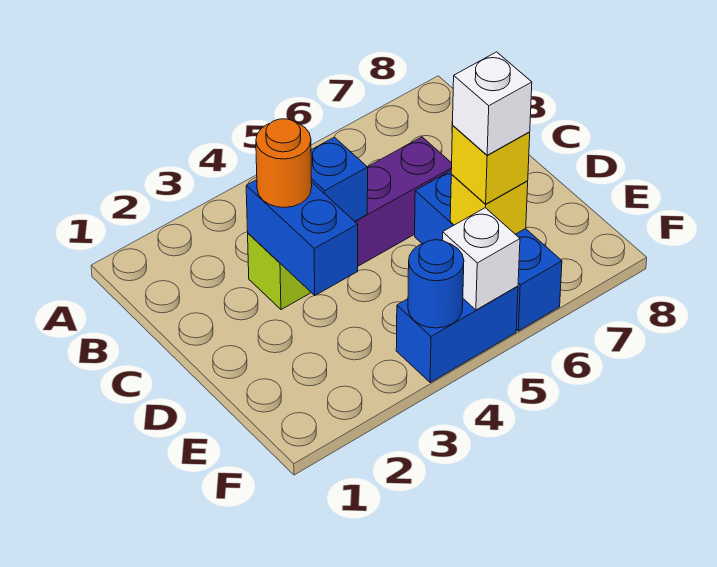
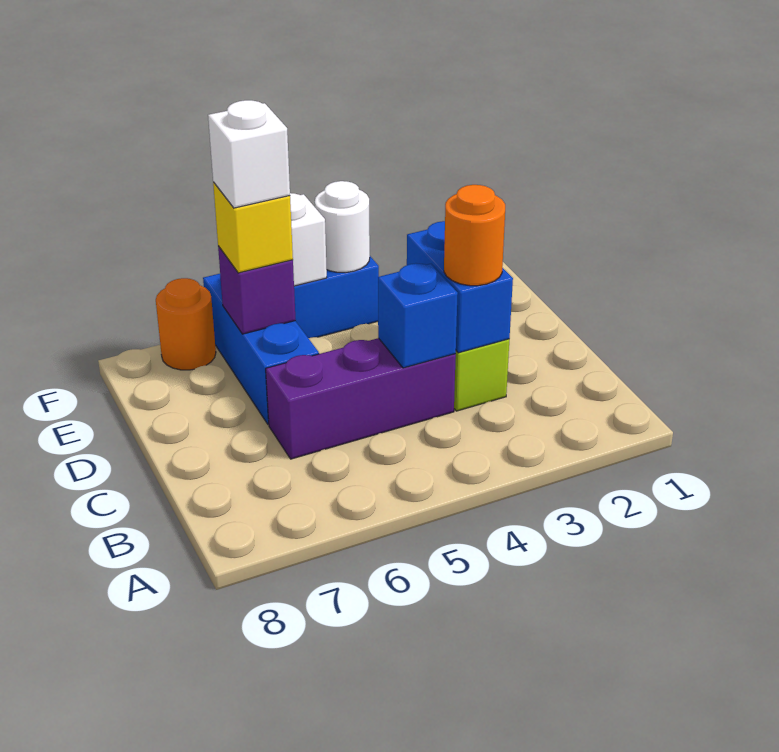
yellow 1x1 brick [450,175,528,234] -> purple 1x1 brick [218,246,296,334]
blue 1x1 round brick [408,240,464,328] -> white 1x1 round brick [315,181,370,273]
none -> orange 1x1 round brick [156,278,216,370]

